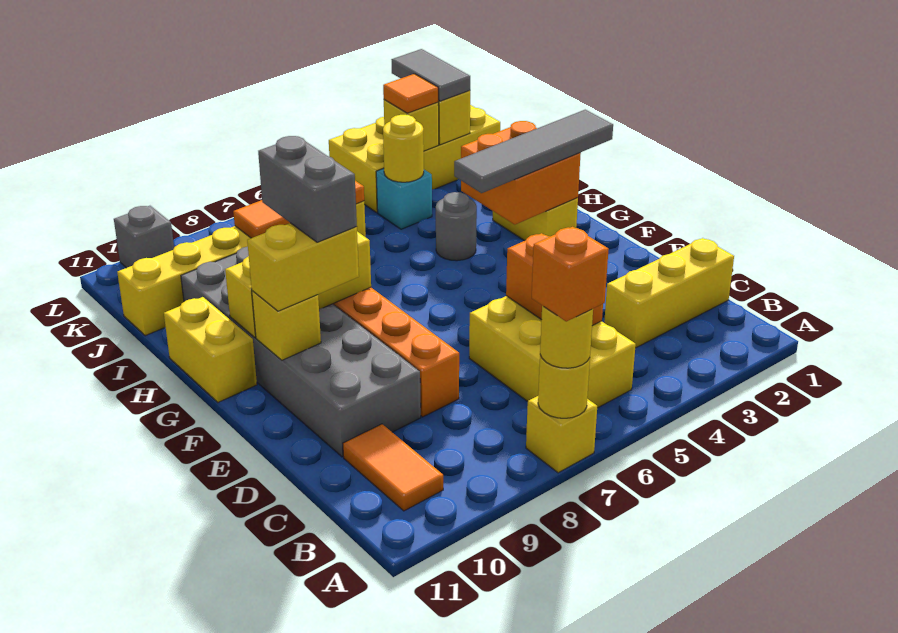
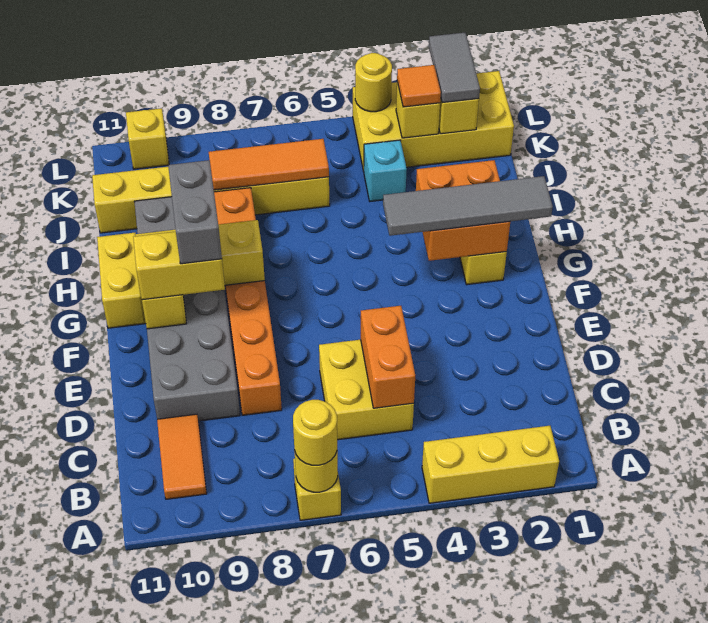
orange 1x1 brick [532,227,609,321] -> none
yellow 2x3 brick [469,296,636,408] -> yellow 2x2 brick [319,340,414,440]
yellow 1x3 brick [604,238,734,348] -> yellow 1x3 brick moved to [422,426,559,503]
grey 1x1 round brick [436,192,477,261] -> none
yellow 1x1 round brick [383,115,424,182] -> yellow 1x1 round brick moved to [355,53,392,112]
grey 1x1 brick [114,206,174,268] -> yellow 1x1 brick [126,108,169,169]

